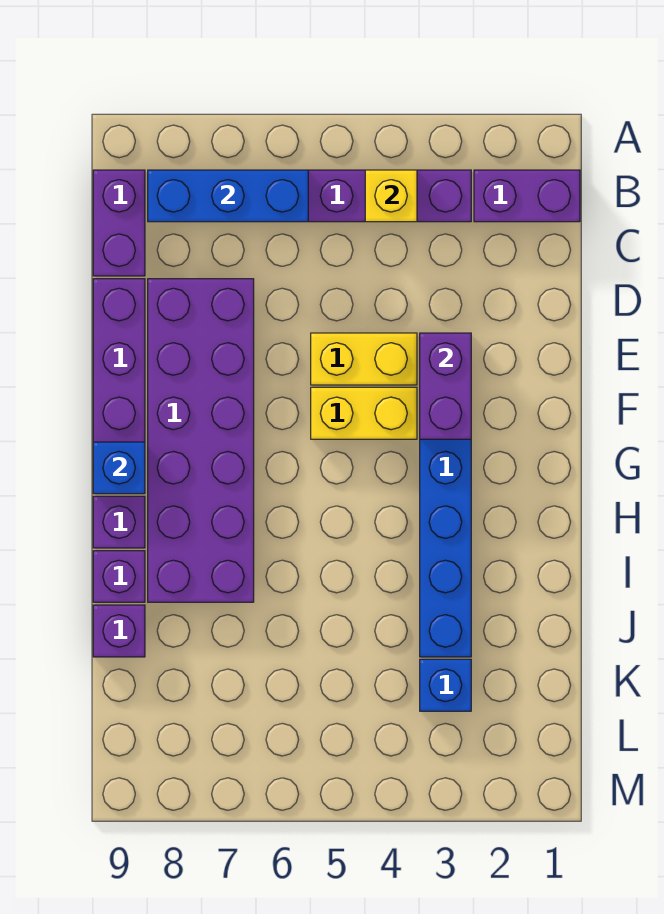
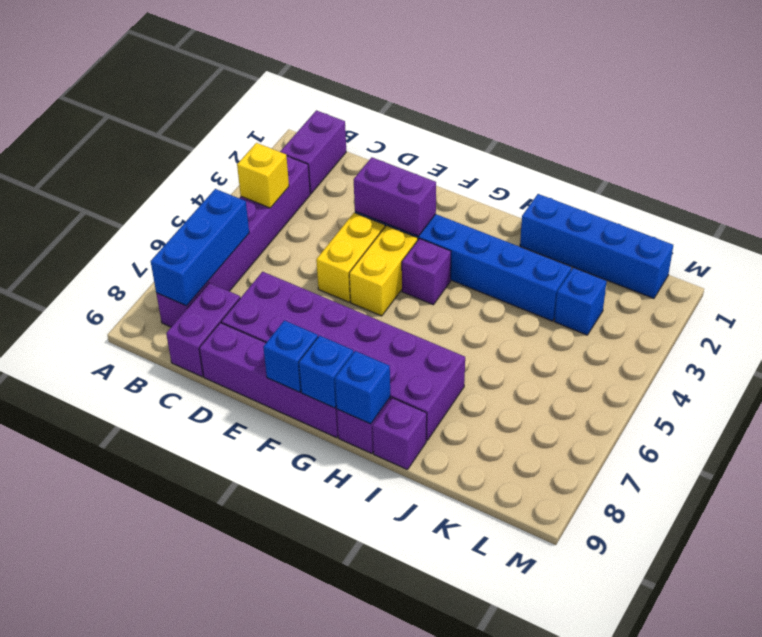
purple 1x2 brick [93,170,145,276] -> purple 1x2 brick turned to [166,283,240,377]
none -> blue 1x1 brick [263,320,318,392]
none -> blue 1x1 brick [335,351,390,424]
none -> blue 1x4 brick [520,194,673,298]
purple 1x1 brick [93,605,145,657] -> purple 1x1 brick moved to [402,239,451,305]

